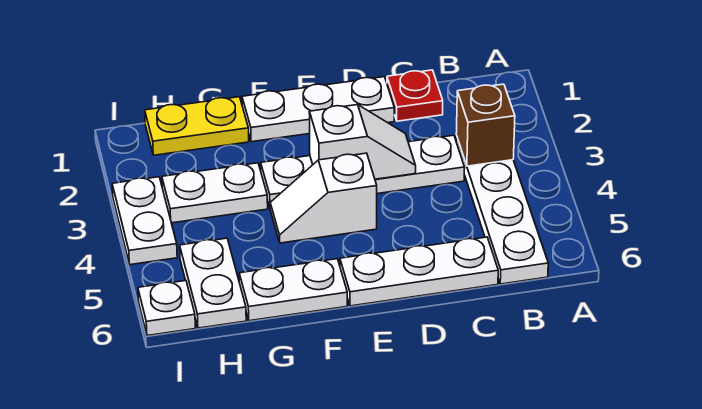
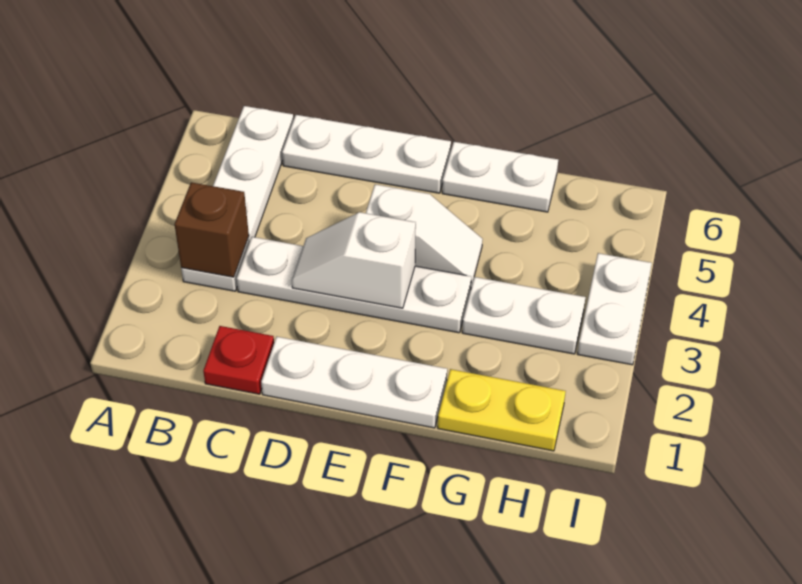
white 1x2 plate [180,238,246,328] -> none
white 1x1 plate [138,281,195,336] -> none

